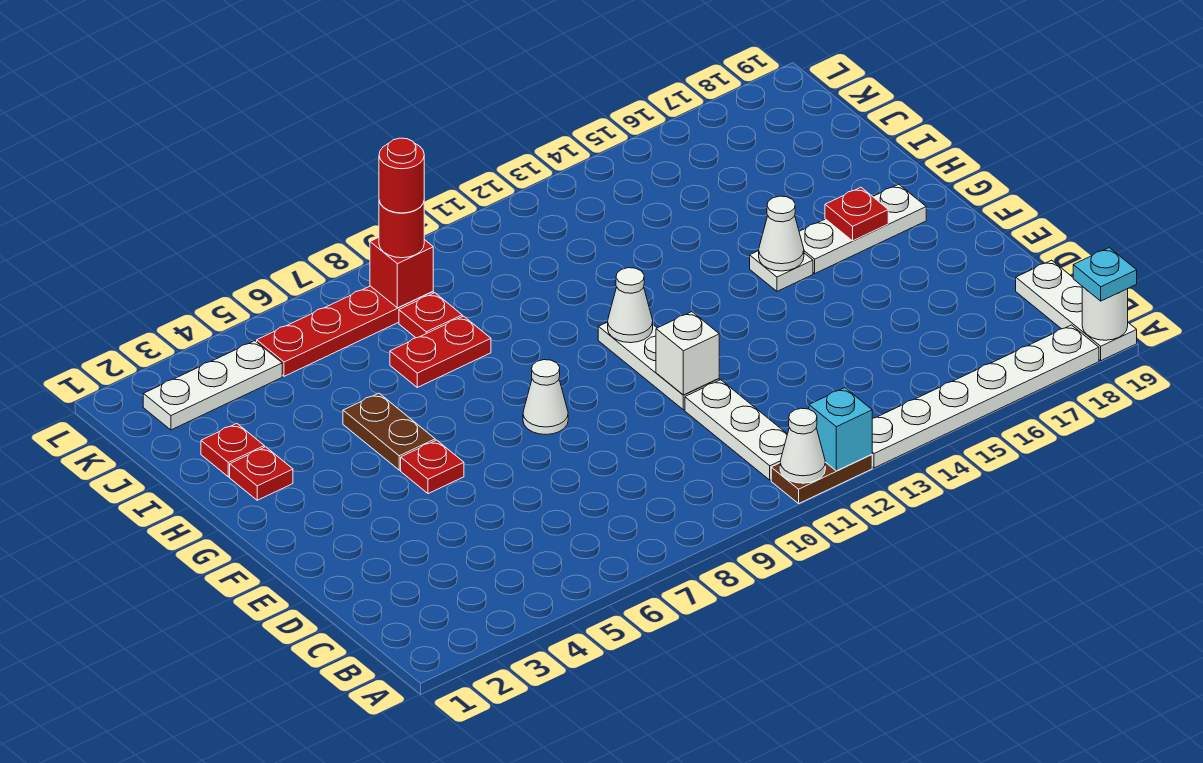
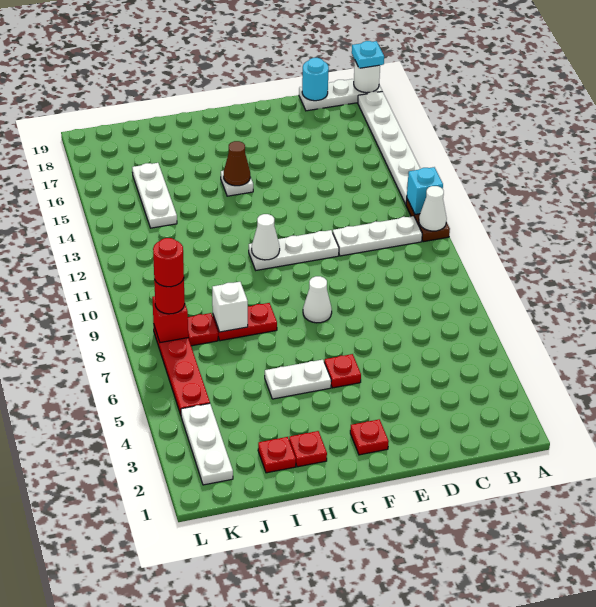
none -> cyan 1x1 round brick [302,58,329,101]
white 1x1 brick [656,312,719,395] -> white 1x1 brick moved to [212,282,248,332]
brown 1x2 plate [343,393,435,470] -> white 1x2 plate [265,360,331,399]
white 1x1 cone [759,196,804,271] -> brown 1x1 cone [224,141,250,186]
white 1x3 plate [799,184,926,273] -> white 1x3 plate moved to [132,163,177,228]
red 1x1 plate [825,187,888,241] -> red 1x1 plate moved to [350,419,389,455]
red 1x2 plate [390,316,491,387] -> red 1x2 plate turned to [213,303,277,341]

